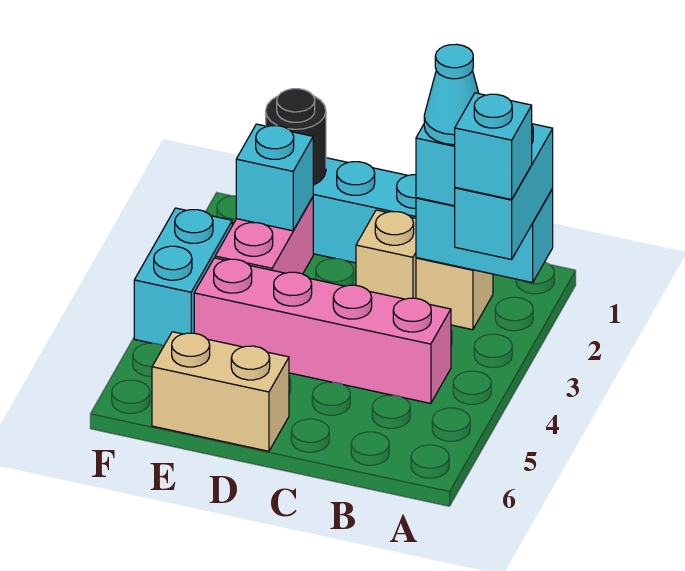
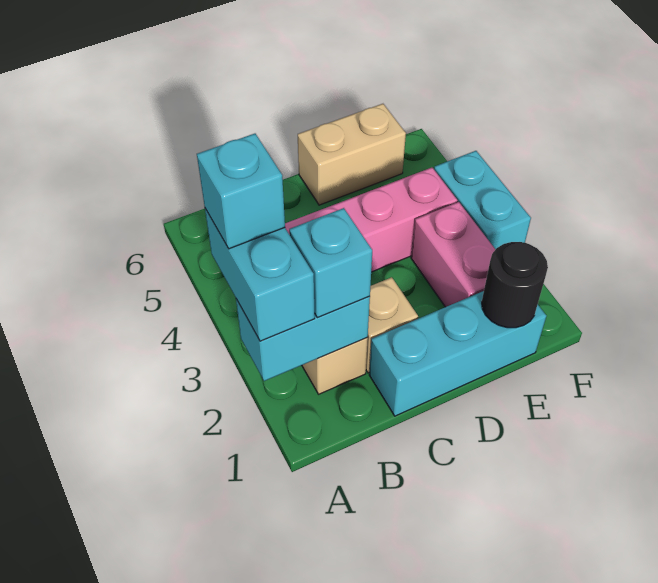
cyan 1x1 cone [424,44,479,145] -> none
cyan 1x1 brick [236,124,313,231] -> none

